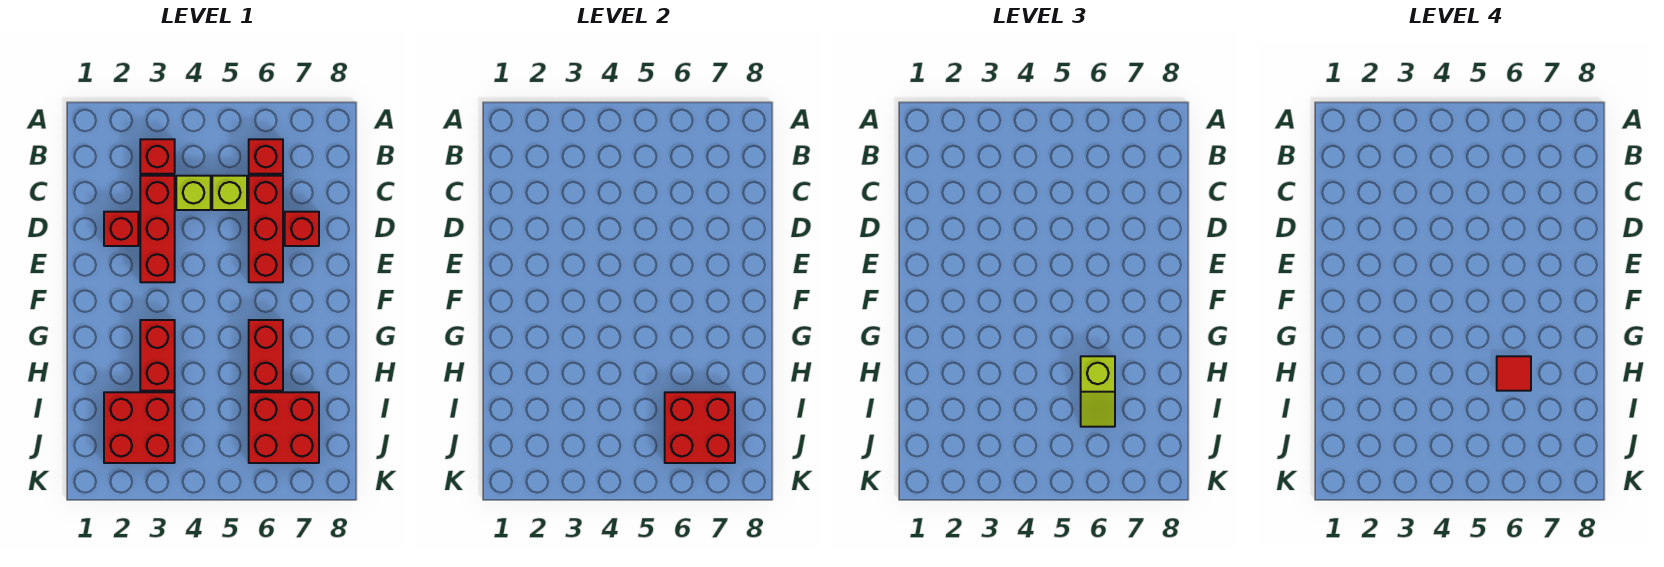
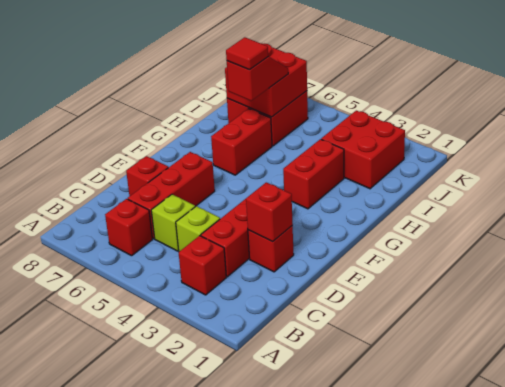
none -> red 1x1 brick [246,182,293,242]
lime 1x2 slope [1081,356,1115,427] -> red 1x2 slope [227,57,288,101]

